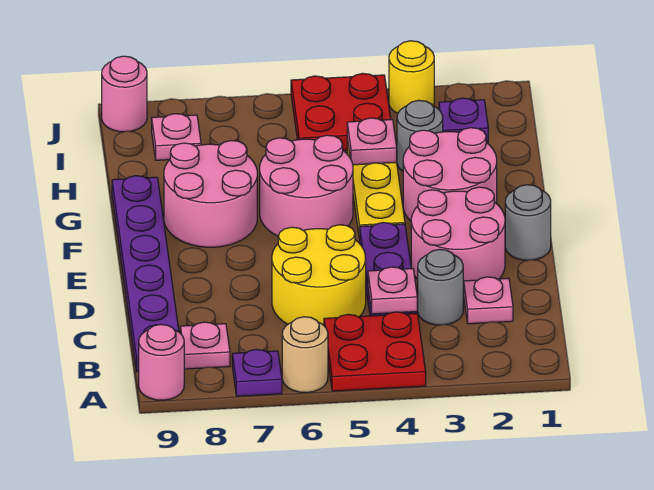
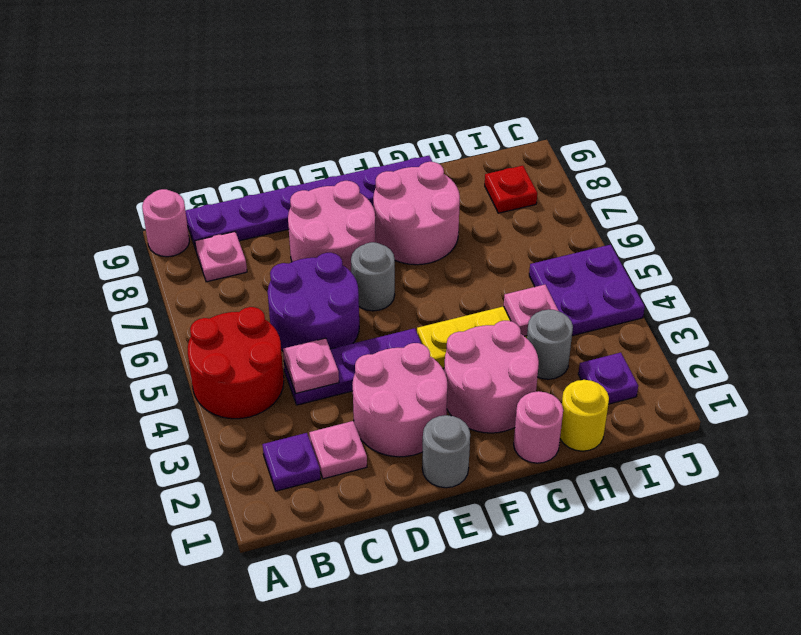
red 2x2 plate [324,312,426,391] -> red 2x2 round brick [188,307,284,419]
tan 1x1 round brick [282,317,328,392] -> none
purple 1x1 plate [232,349,282,396] -> purple 1x1 plate moved to [262,433,320,491]
grey 1x1 round brick [418,249,463,325] -> grey 1x1 round brick moved to [351,242,395,311]
yellow 2x2 round brick [272,225,366,325] -> purple 2x2 round brick [268,253,359,351]
pink 2x2 round brick [260,135,353,236] -> pink 2x2 round brick moved to [288,181,376,272]
red 2x2 plate [291,73,391,150] -> purple 2x2 plate [529,245,645,336]
pink 1x1 plate [152,114,201,160] -> red 1x1 plate [485,166,537,213]
yellow 1x1 round brick [389,41,434,113] -> yellow 1x1 round brick moved to [560,380,609,451]
pink 1x1 round brick [102,56,147,132] -> pink 1x1 round brick moved to [514,391,563,463]

